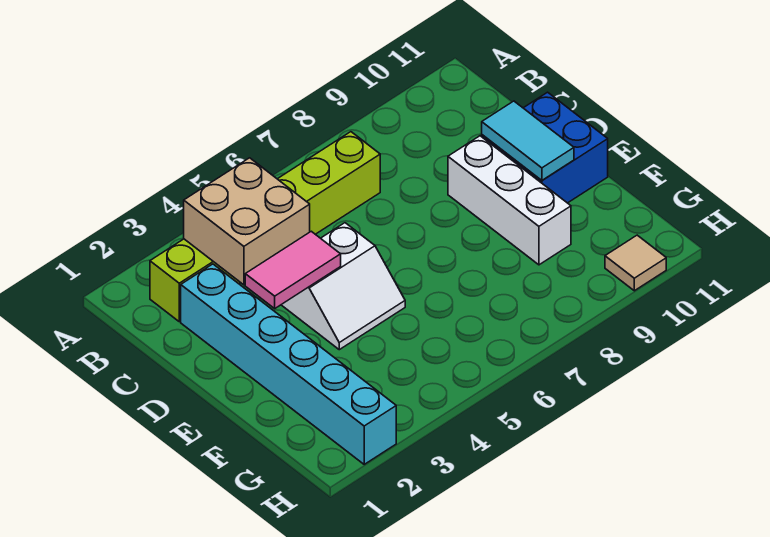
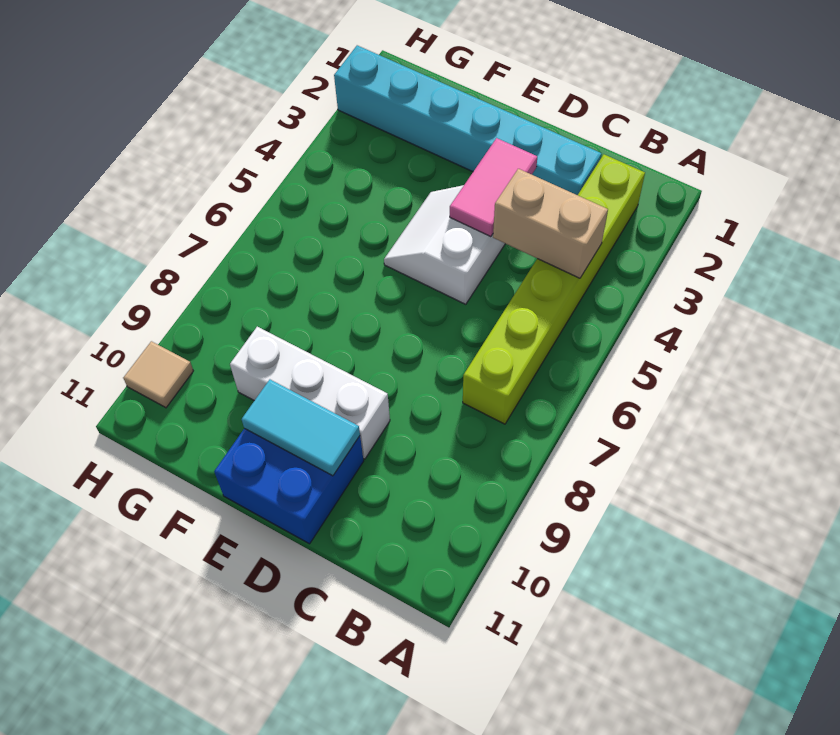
tan 2x2 brick [184,158,310,285] -> tan 1x2 brick [493,169,608,278]

